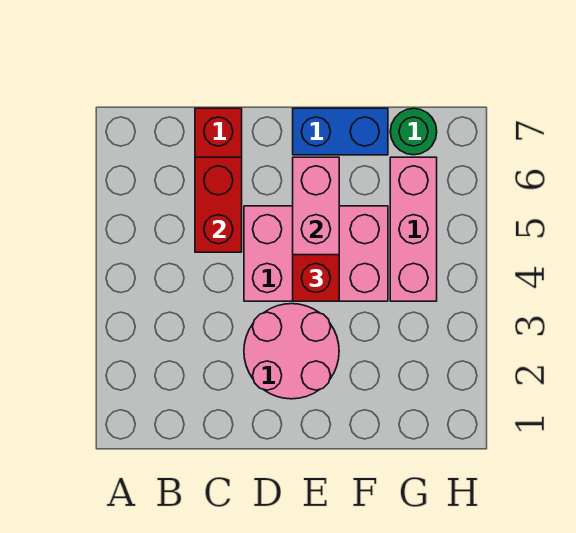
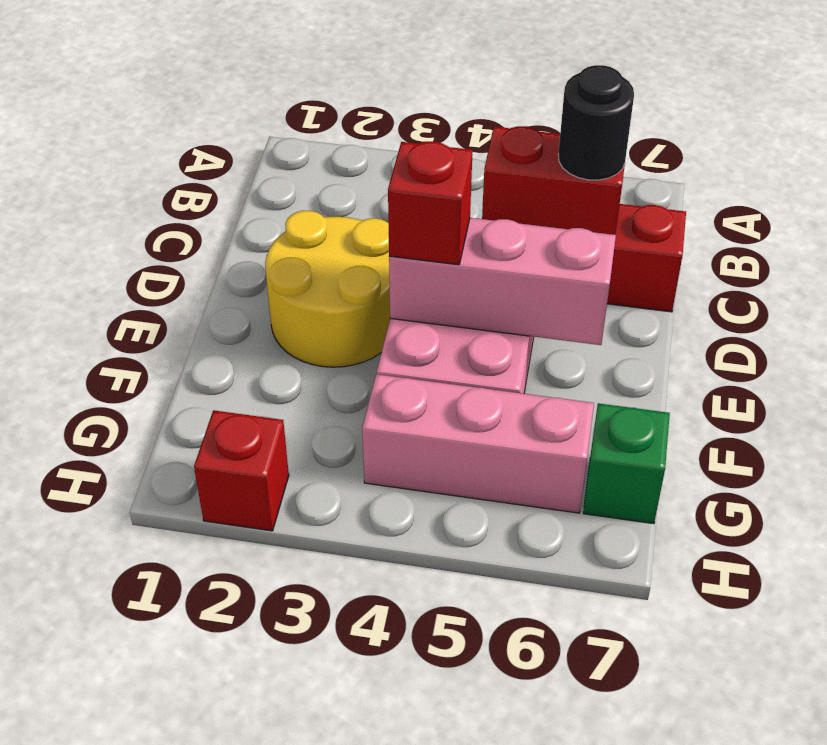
none -> black 1x1 round brick [558,65,634,180]
pink 2x2 round brick [244,304,339,399] -> yellow 2x2 round brick [265,211,390,367]
blue 1x2 brick [293,108,388,155] -> none
green 1x1 round brick [390,108,437,155] -> green 1x1 brick [583,403,670,524]
none -> red 1x1 brick [194,410,289,531]

